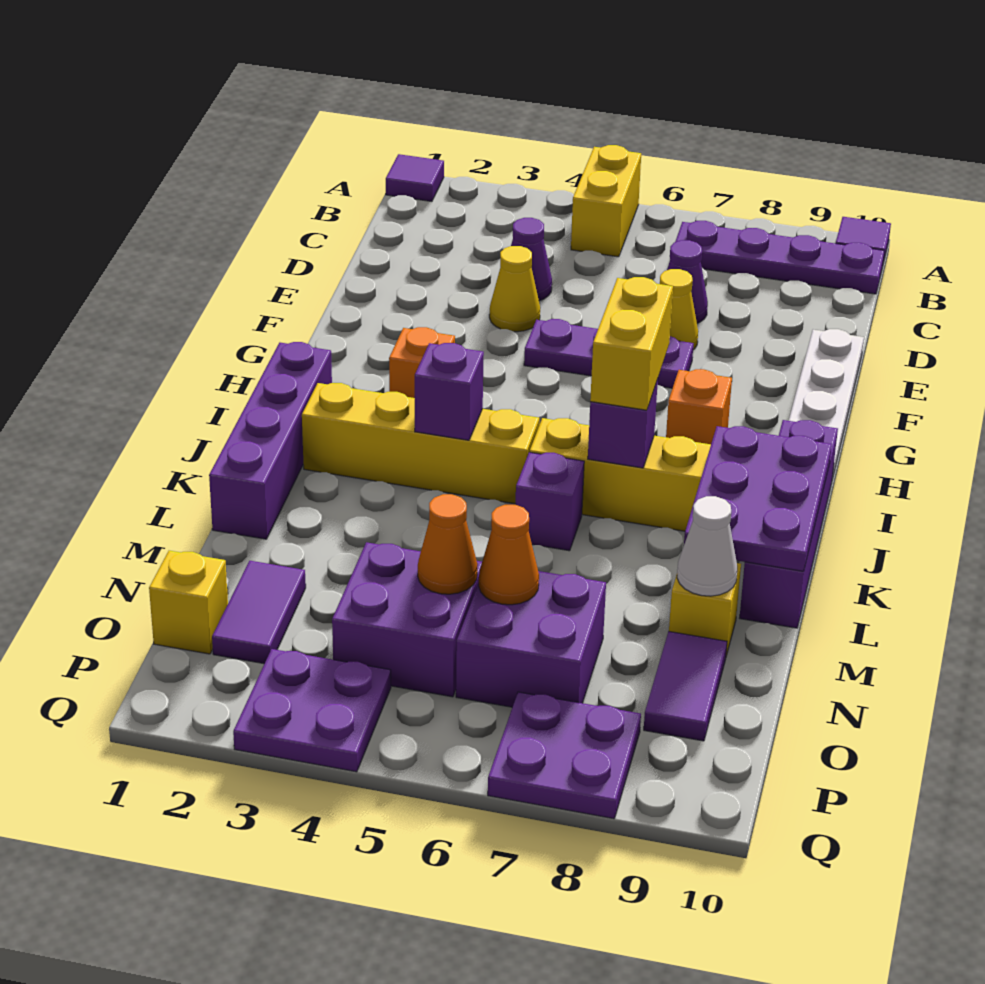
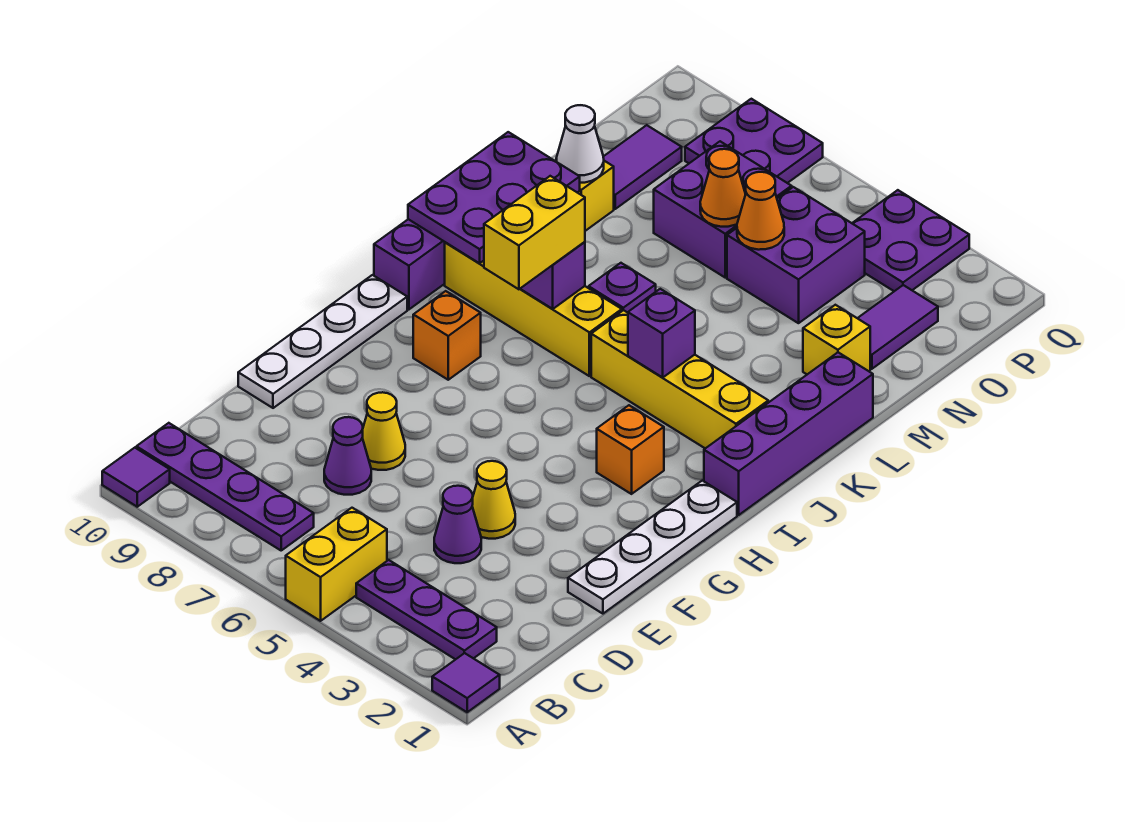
none -> white 1x4 plate [568,481,737,614]
purple 1x3 plate [524,319,693,388] -> purple 1x3 plate moved to [356,560,497,659]
yellow 1x1 brick [149,551,228,654] -> yellow 1x1 brick moved to [803,305,870,374]

